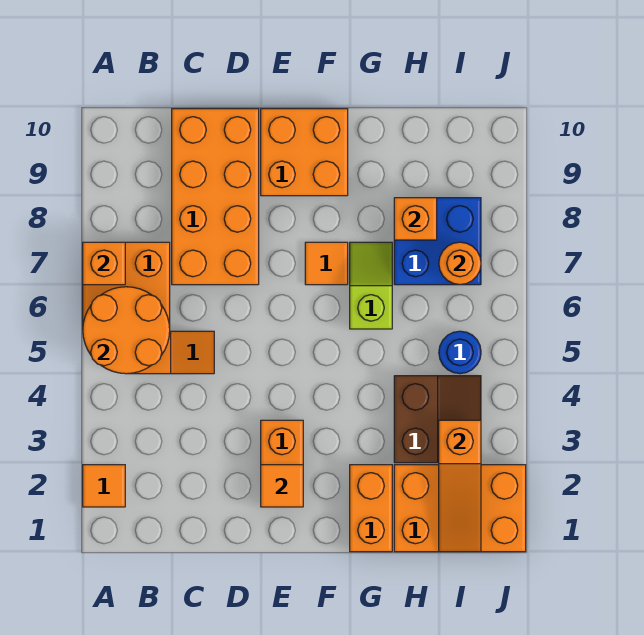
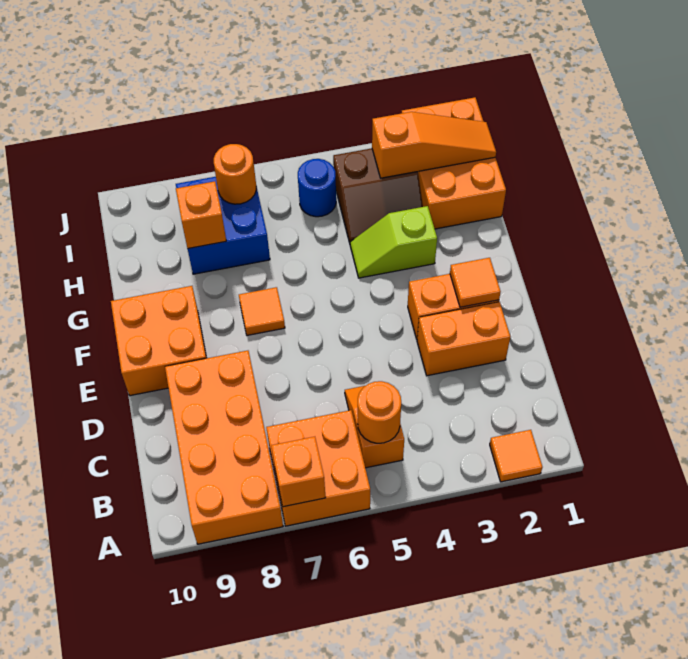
orange 2x2 round brick [83,287,170,374] -> orange 1x1 round brick [358,381,401,443]
orange 2x4 brick [172,109,259,285] -> orange 2x4 brick turned to [165,351,283,544]
orange 1x2 brick [350,465,392,552] -> orange 1x2 brick moved to [417,302,510,376]
lime 1x2 slope [350,242,392,329] -> lime 1x2 slope moved to [350,206,437,278]
brown 2x2 slope [394,376,481,463] -> brown 2x2 slope turned to [333,148,423,243]

